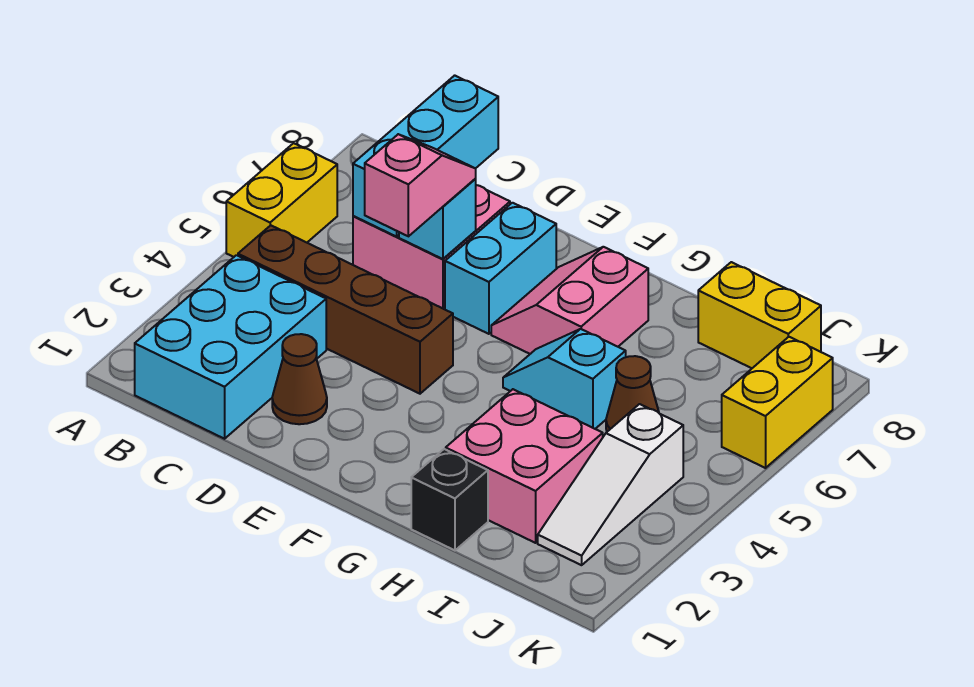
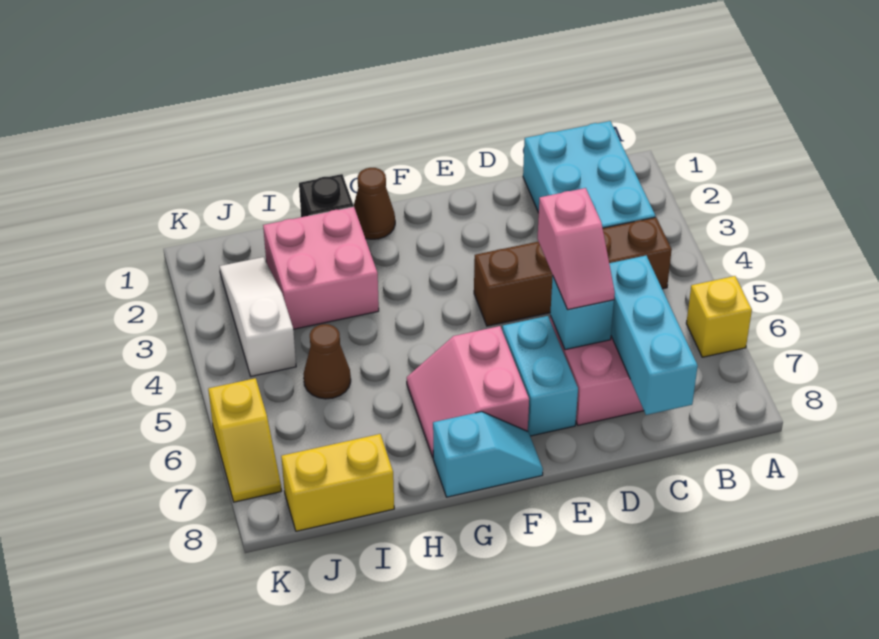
yellow 1x2 brick [226,143,337,257] -> yellow 1x1 brick [686,276,752,357]
brown 1x1 cone [272,334,327,424] -> brown 1x1 cone moved to [354,168,395,239]
pink 2x2 slope [491,247,648,354] -> pink 2x2 slope turned to [407,326,529,457]
cyan 1x2 slope [503,329,626,429] -> cyan 1x2 slope moved to [433,412,543,497]
yellow 1x2 brick [722,337,833,468] -> yellow 1x2 slope [208,378,281,502]

